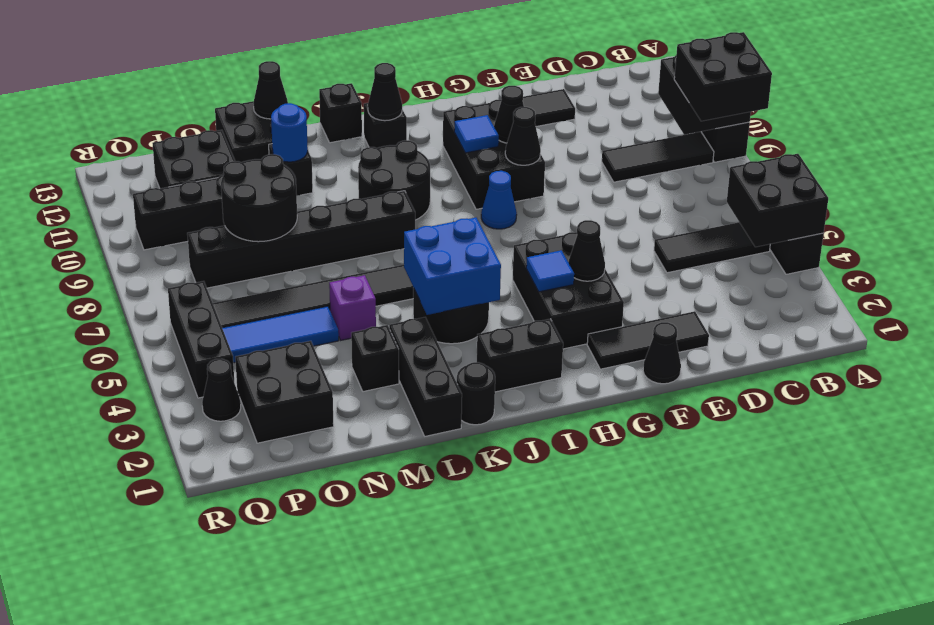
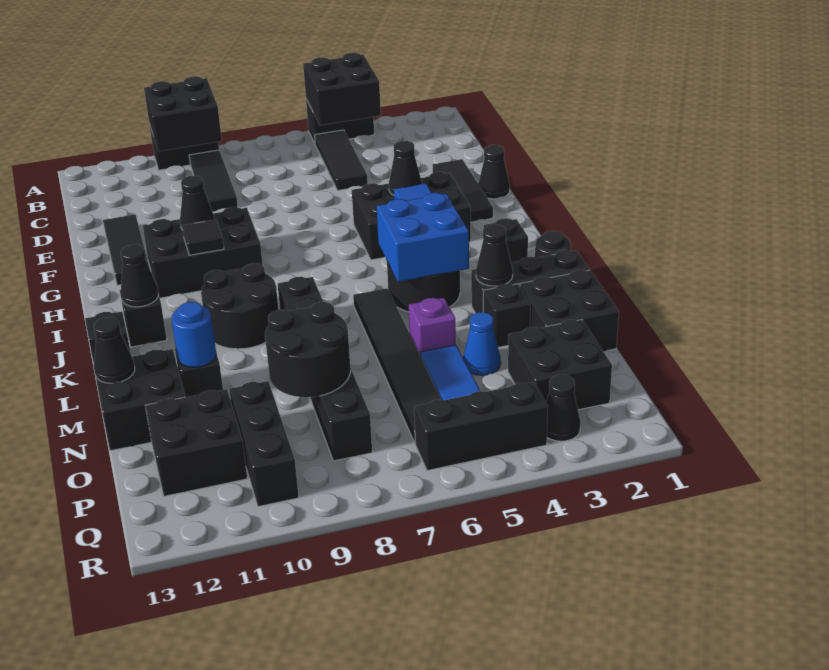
black 2x2 brick [674,32,772,121] -> black 2x2 brick moved to [520,270,619,351]
black 1x1 cone [505,107,541,165] -> black 1x1 cone moved to [476,224,513,286]
blue 1x1 cone [481,171,517,229] -> blue 1x1 cone moved to [463,312,501,375]
blue 1x1 tile [454,115,499,153] -> black 1x1 tile [182,220,224,255]
black 1x2 brick [477,319,563,392] -> black 1x1 brick [484,218,528,262]

